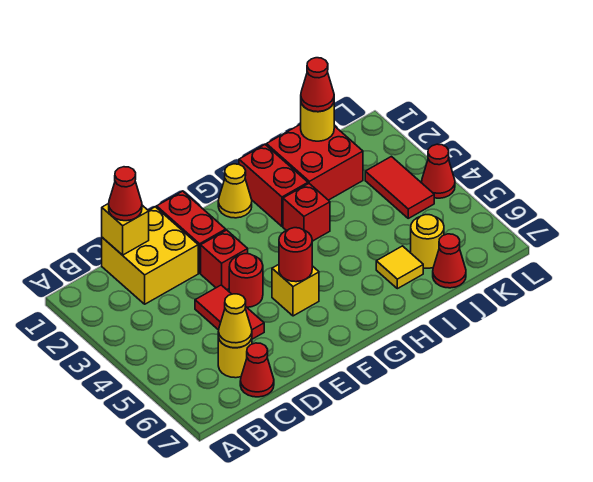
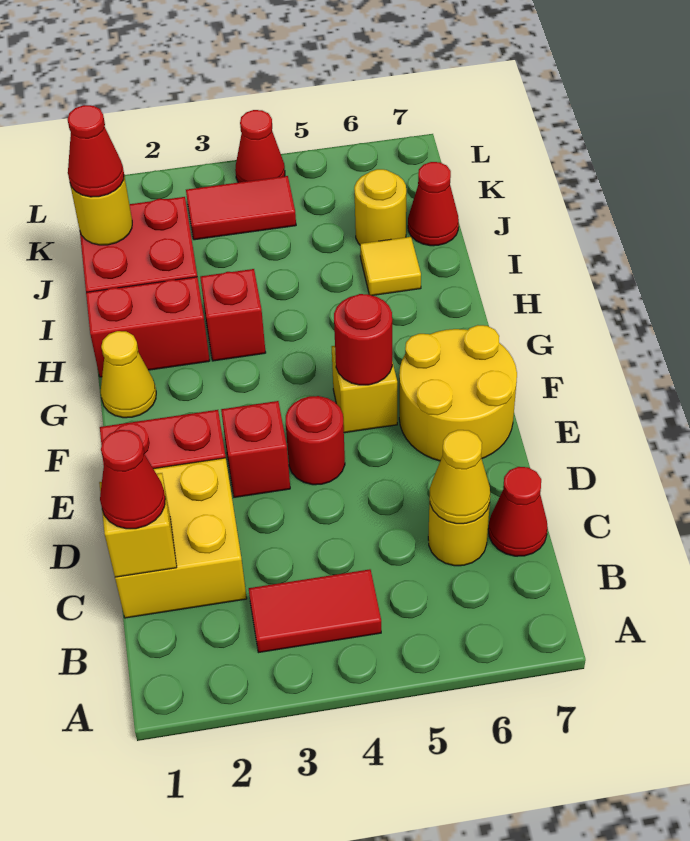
red 1x2 tile [195,285,264,339] -> red 1x2 tile moved to [249,569,381,653]
none -> yellow 2x2 round brick [399,325,517,461]

